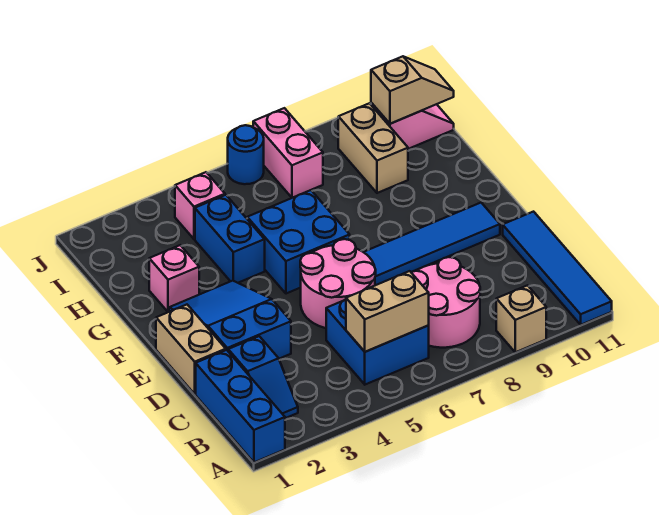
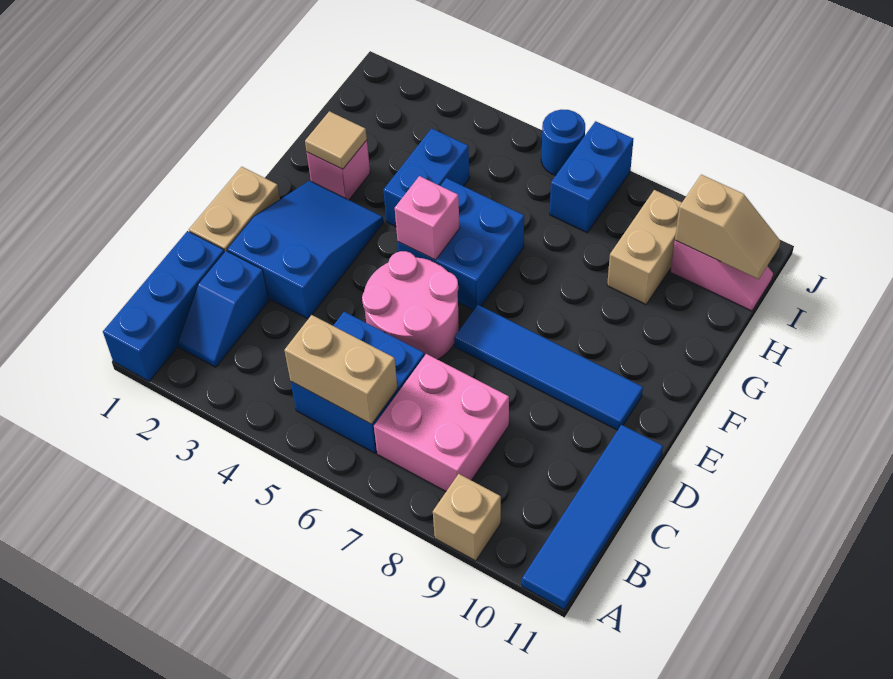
pink 2x2 round brick [411,257,480,348] -> pink 2x2 brick [374,354,509,491]
none -> tan 1x1 tile [305,111,367,169]
pink 1x1 brick [175,172,225,239] -> pink 1x1 brick moved to [395,176,460,260]
pink 1x2 brick [253,108,323,198] -> blue 1x2 brick [550,121,633,233]

